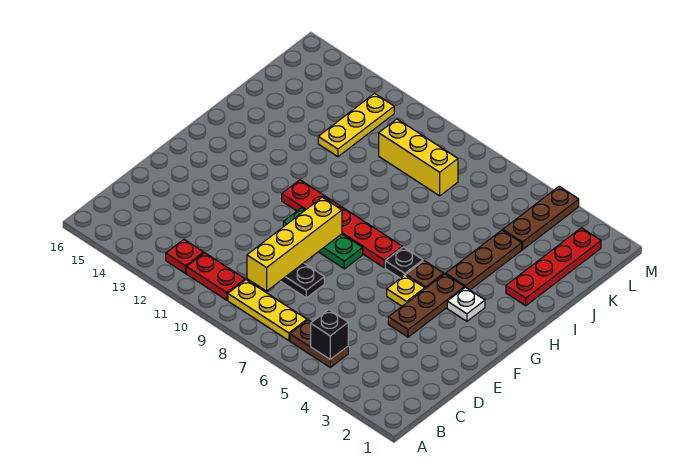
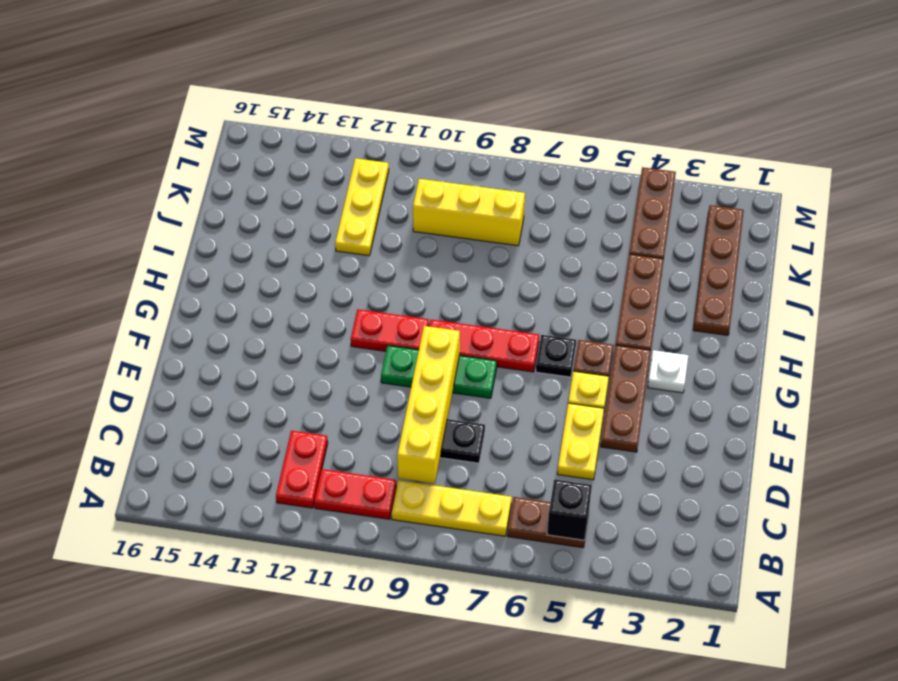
red 1x1 plate [166,240,204,273] -> red 1x2 plate [276,431,328,508]
none -> yellow 1x2 plate [557,403,604,480]
red 1x4 plate [506,228,601,306] -> brown 1x4 plate [693,205,744,335]

